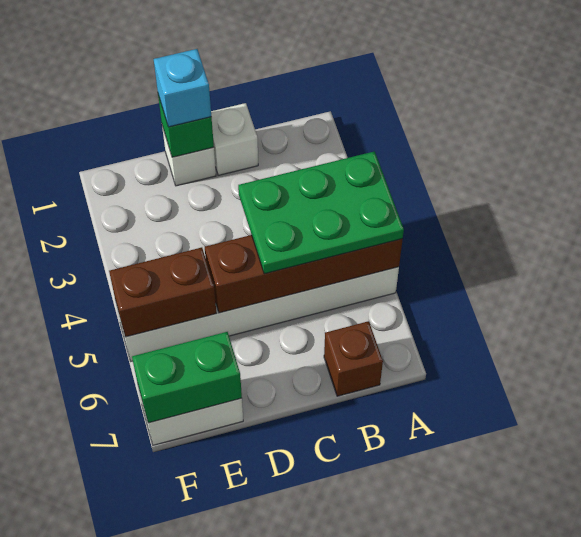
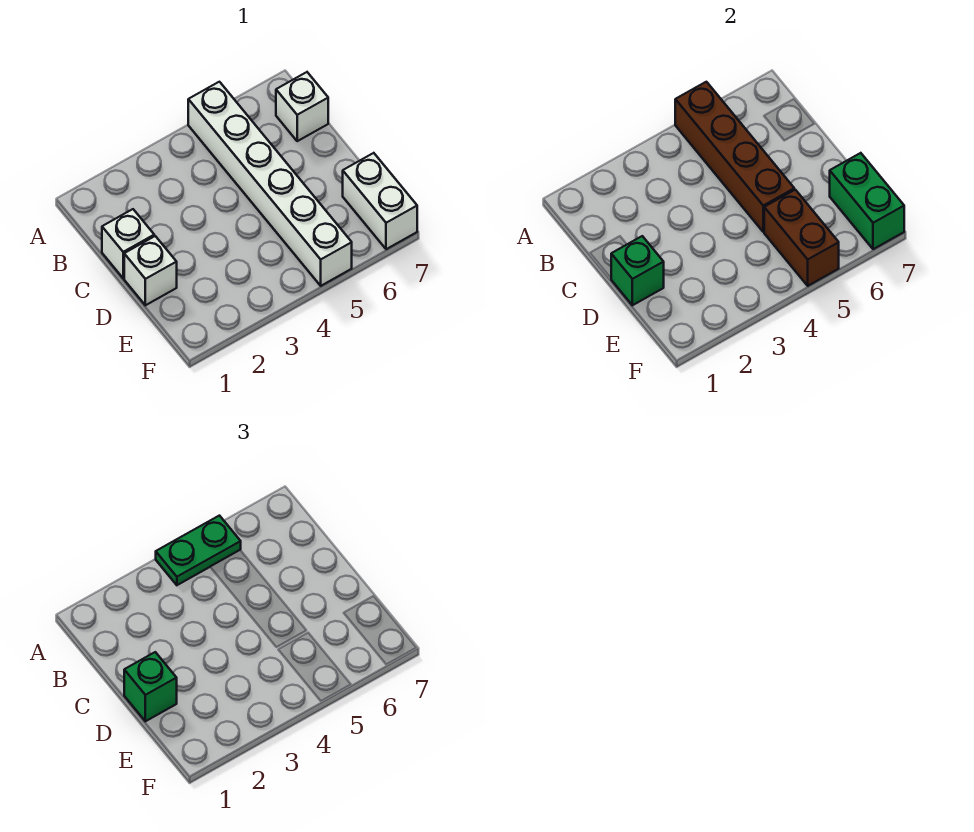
green 2x3 plate [238,151,404,274] -> green 1x2 plate [156,516,241,585]
brown 1x1 brick [324,321,383,396] -> white 1x1 brick [276,72,328,141]
cyan 1x1 brick [154,49,211,127] -> green 1x1 brick [124,652,177,721]

